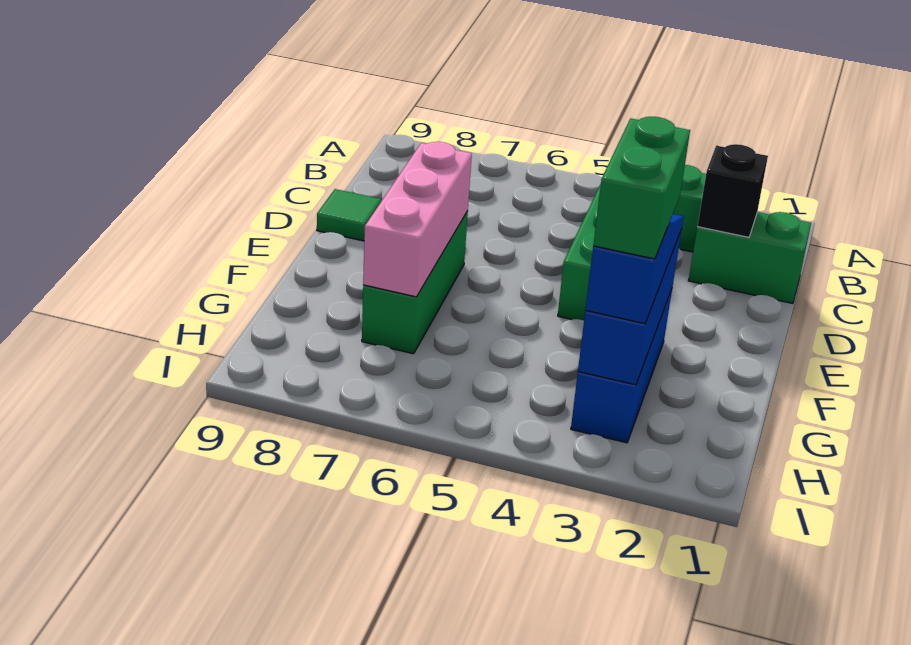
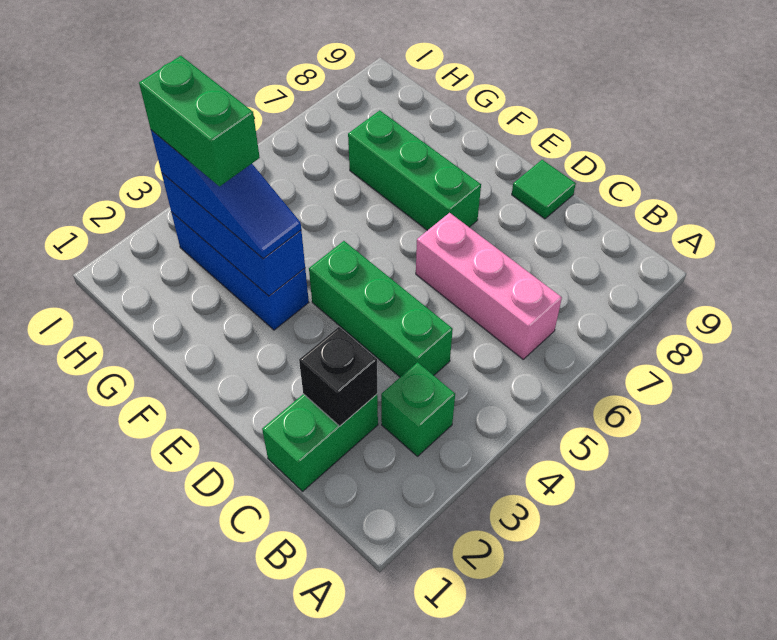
pink 1x3 brick [363,142,472,297] -> pink 1x3 brick moved to [416,213,562,359]

